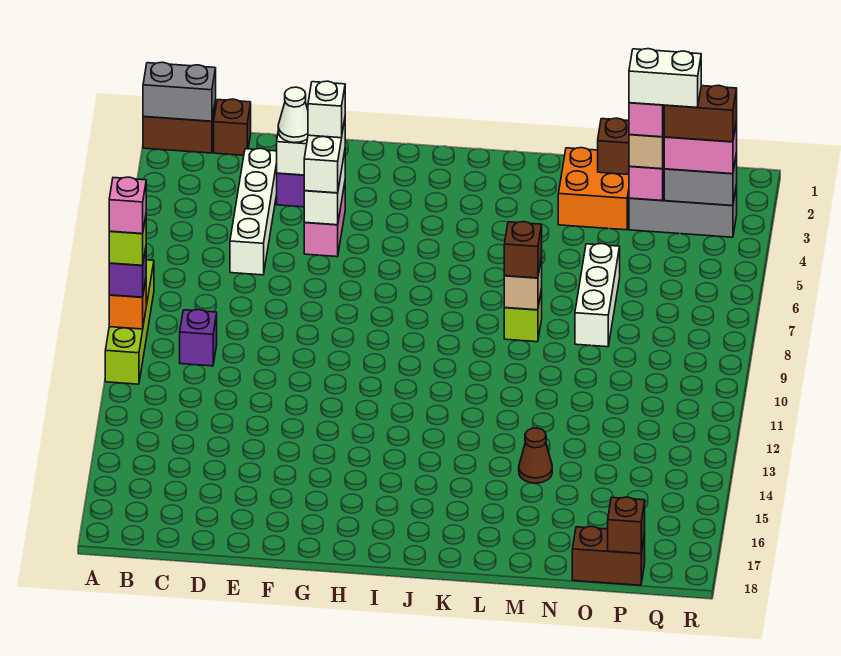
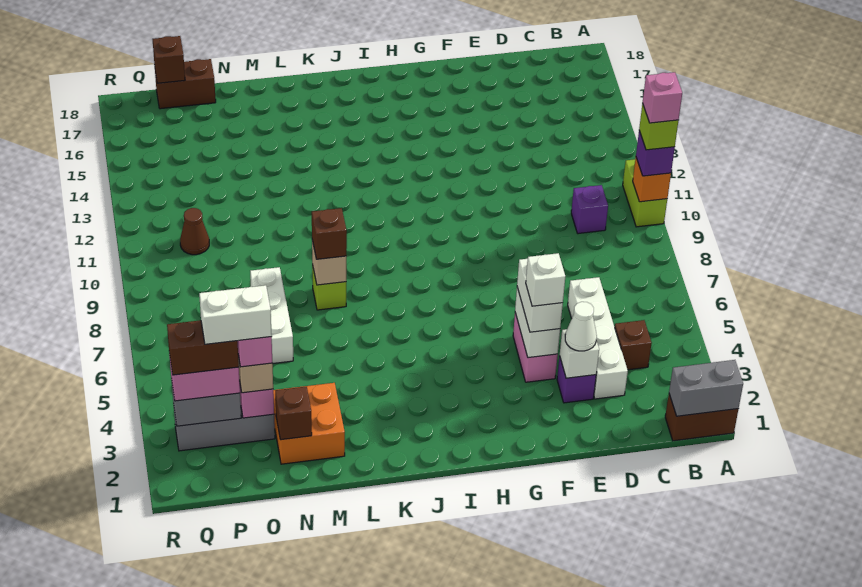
lime 1x4 brick [105,260,154,384] -> lime 1x2 brick [623,159,667,227]
brown 1x1 brick [214,99,251,155] -> brown 1x1 brick moved to [615,320,652,370]
brown 1x1 cone [519,428,552,483] -> brown 1x1 cone moved to [180,208,209,255]

